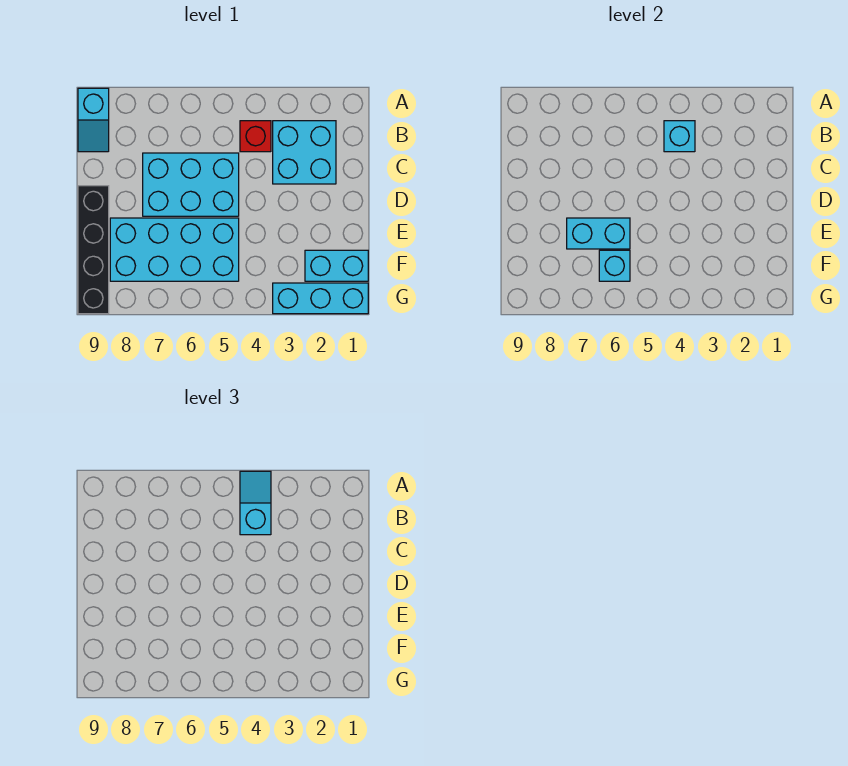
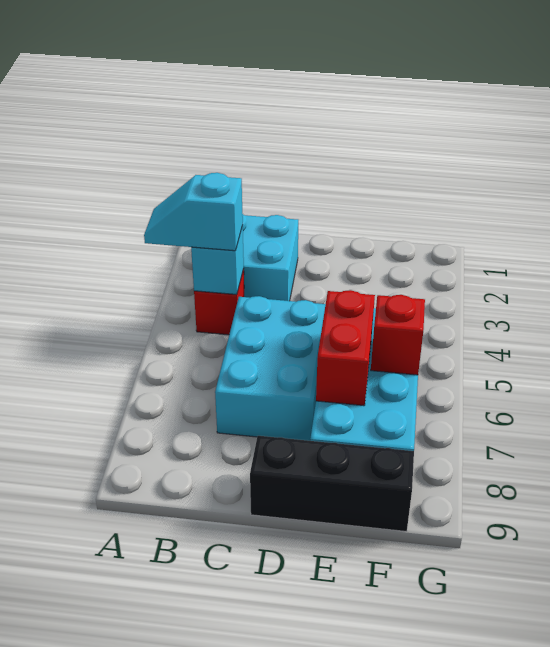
cyan 1x2 slope [78,88,109,152] -> none
black 1x4 brick [78,186,109,314] -> black 1x3 brick [250,436,414,532]
cyan 1x2 brick [567,218,630,249] -> red 1x2 brick [316,290,375,406]
cyan 1x2 brick [305,250,368,281] -> none
cyan 1x1 brick [599,250,630,281] -> red 1x1 brick [371,295,425,375]
cyan 1x3 brick [273,283,368,314] -> none

